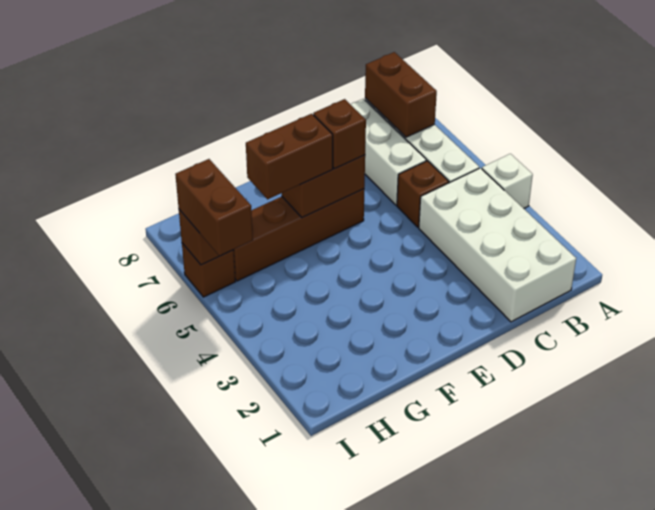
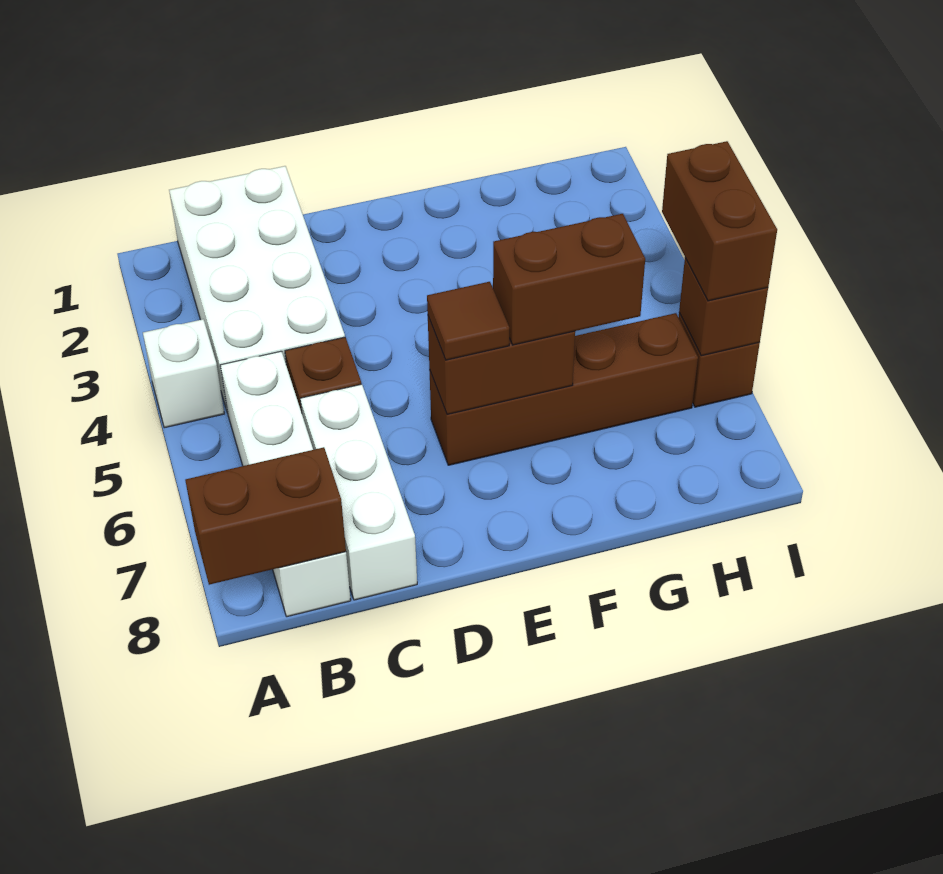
brown 1x2 brick [365,52,437,137] -> brown 1x2 brick turned to [185,447,346,585]
brown 1x1 brick [313,99,366,169] -> brown 1x1 tile [427,282,509,360]

